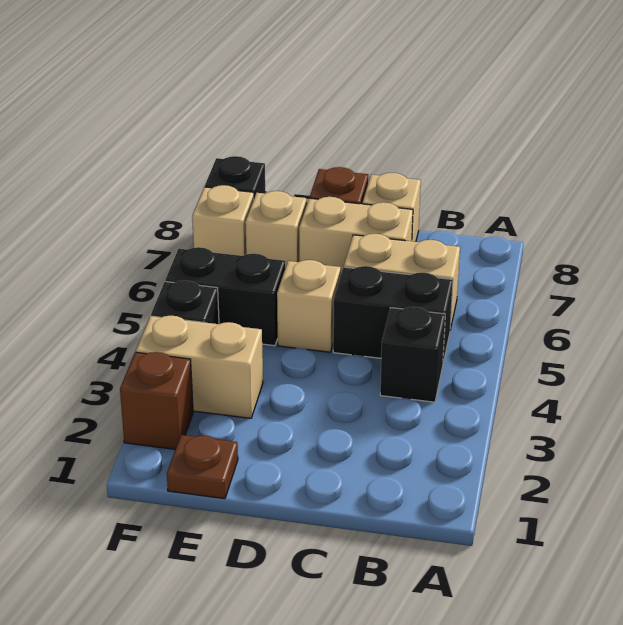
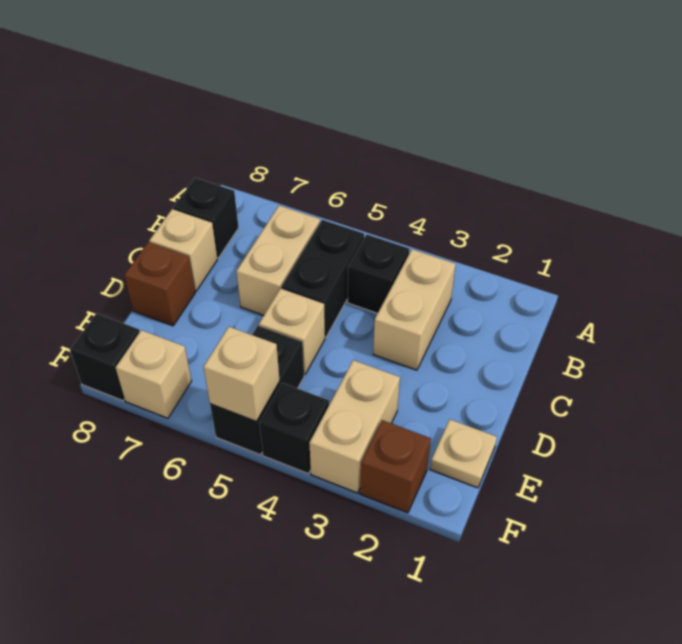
none -> black 1x1 brick [173,178,239,258]
tan 1x2 brick [299,197,413,273] -> tan 1x2 brick moved to [373,249,456,370]
brown 1x1 plate [167,435,238,499] -> tan 1x1 plate [430,420,497,488]
tan 1x1 brick [245,191,306,268] -> tan 1x1 brick moved to [203,327,280,422]

